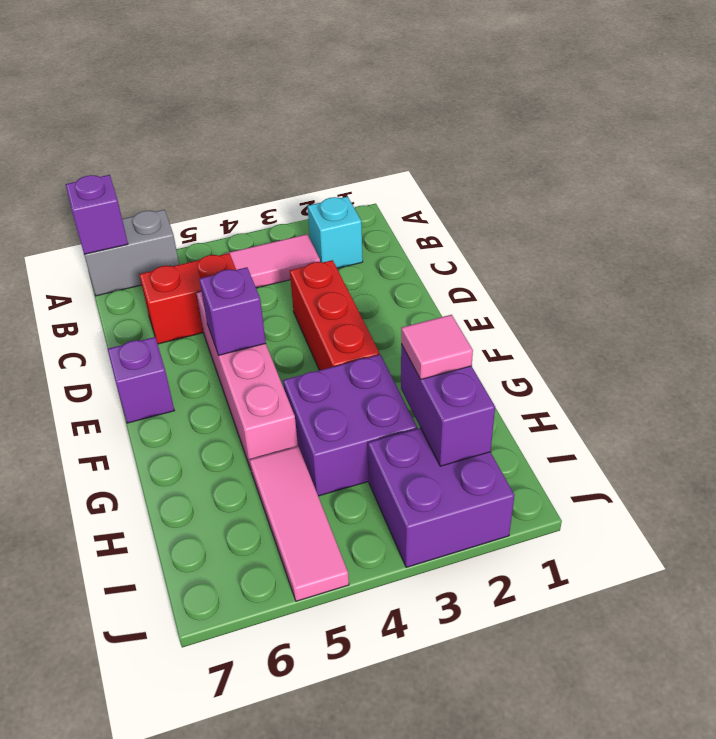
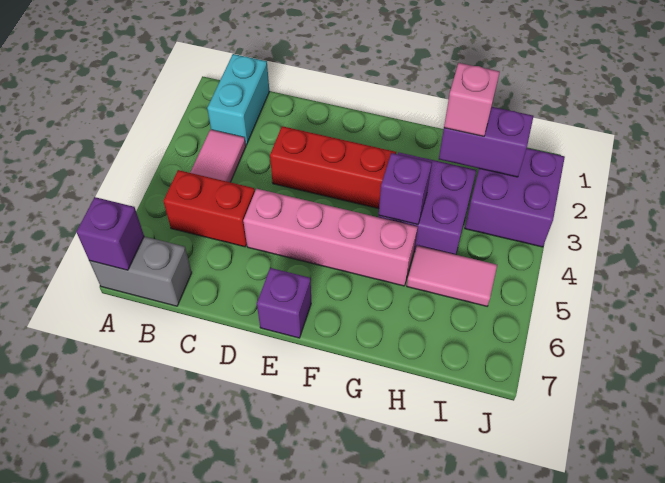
grey 1x2 brick [84,210,179,296] -> grey 1x2 brick turned to [89,236,192,306]
cyan 1x1 brick [308,197,363,268] -> cyan 1x2 brick [207,54,269,145]
red 1x2 brick [139,253,236,344] -> red 1x2 brick turned to [163,170,255,247]
purple 1x1 brick [199,267,266,355] -> purple 1x1 brick moved to [379,153,432,225]
pink 1x1 tile [401,315,473,379] -> pink 1x1 brick [444,63,500,136]
pink 1x3 tile [250,446,349,601] -> pink 1x2 tile [407,246,497,306]

